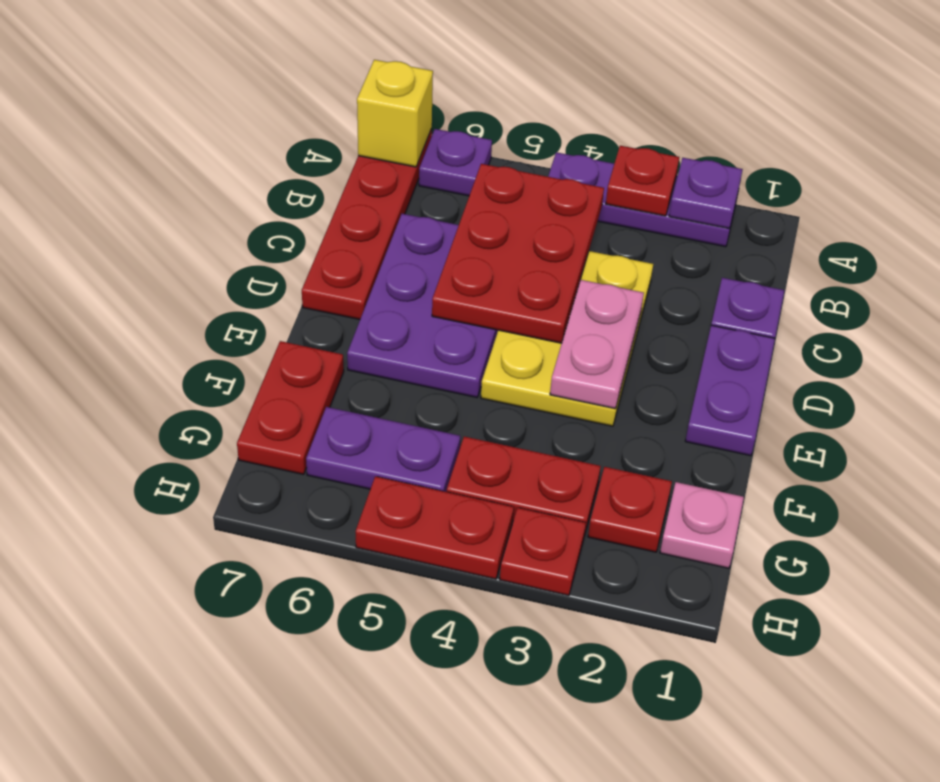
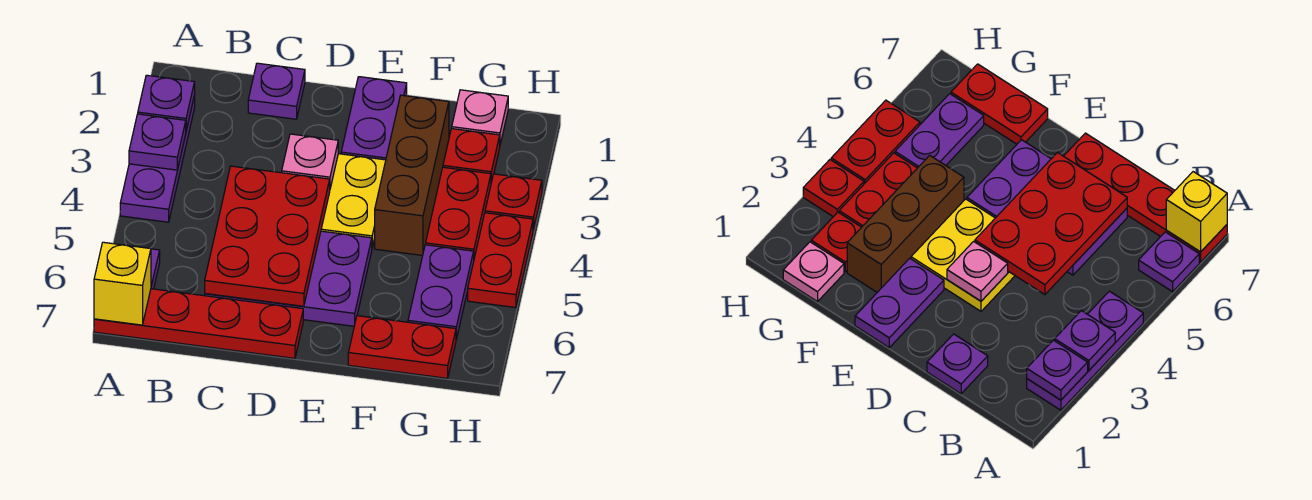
red 1x1 plate [606,146,679,216] -> purple 1x1 plate [129,114,186,170]
red 2x3 plate [432,164,604,343] -> red 2x3 plate turned to [205,166,330,306]
yellow 2x3 plate [481,251,653,426] -> yellow 2x2 plate [321,154,386,247]
purple 1x2 plate [685,325,775,456] -> purple 1x2 plate turned to [341,77,407,160]
pink 1x2 plate [550,280,644,409] -> pink 1x1 plate [282,134,338,188]
none -> brown 1x3 brick [375,95,449,255]

